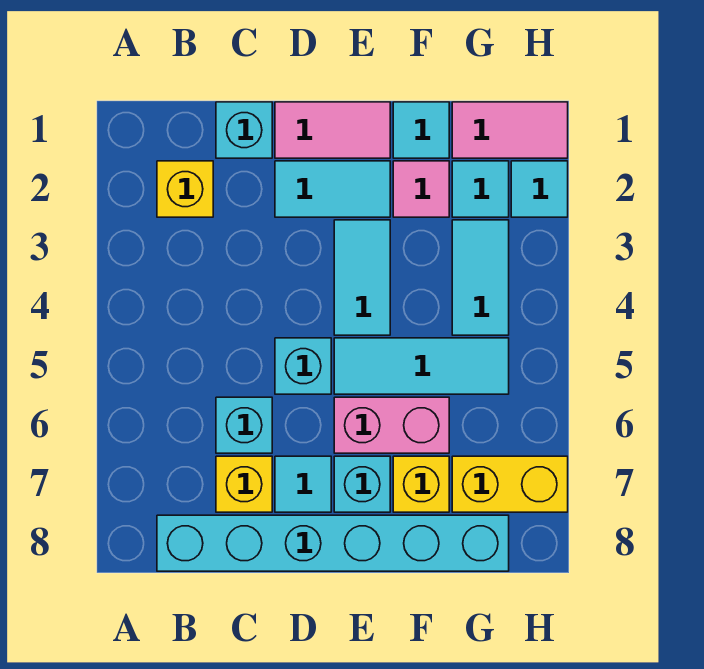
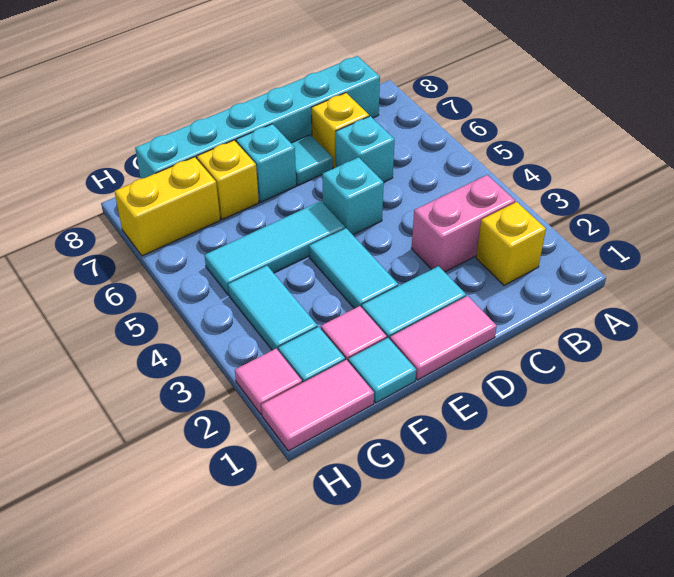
cyan 1x1 brick [216,102,272,158] -> none
pink 1x2 brick [334,397,449,453] -> pink 1x2 brick moved to [411,175,515,272]
cyan 1x1 tile [511,161,568,217] -> pink 1x1 tile [235,349,302,414]

